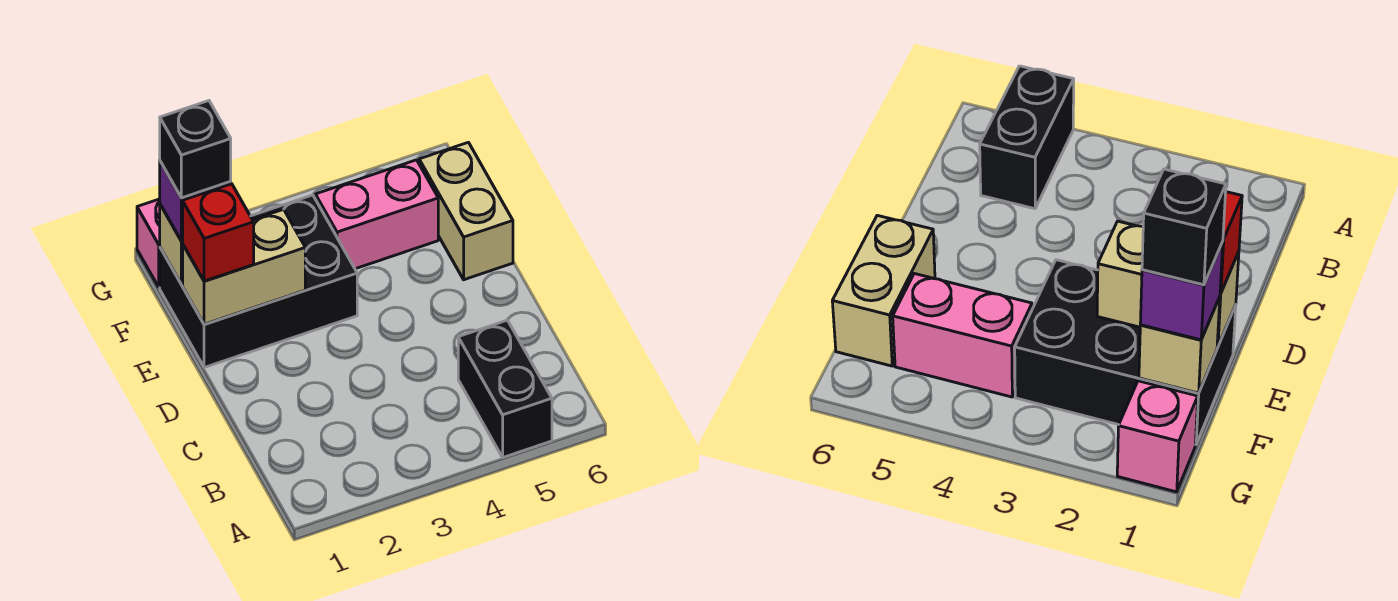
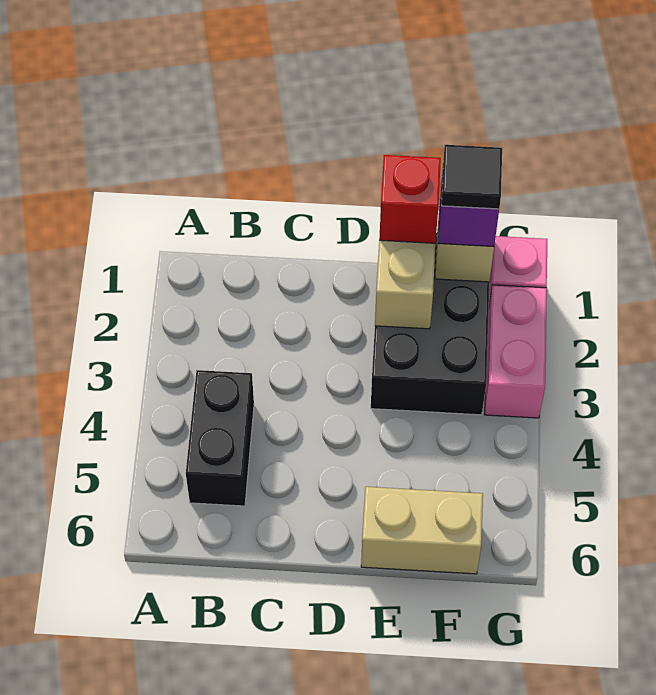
black 1x2 brick [458,320,552,457] -> black 1x2 brick turned to [186,370,254,506]
black 1x1 brick [160,101,231,198] -> black 1x1 tile [442,145,502,209]
pink 1x2 brick [315,160,438,269] -> pink 1x2 brick moved to [485,285,547,418]

